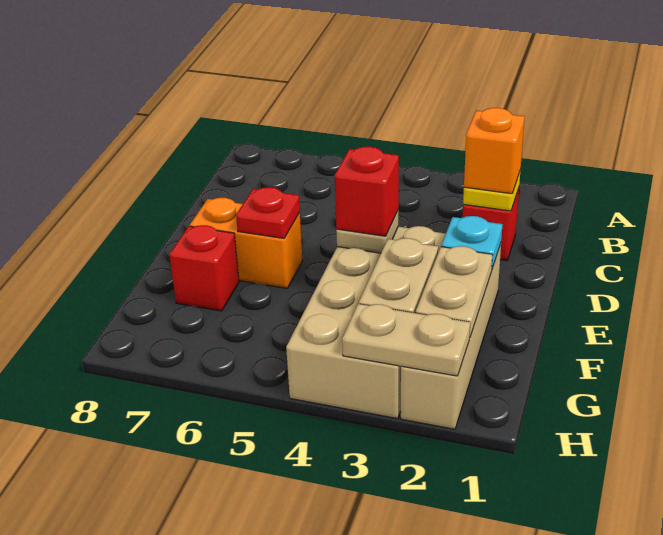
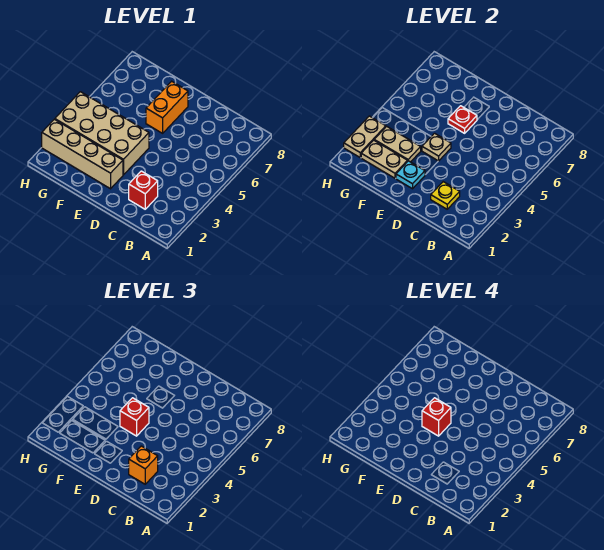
red 1x1 brick [169,225,239,311] -> red 1x1 brick moved to [422,398,451,436]

